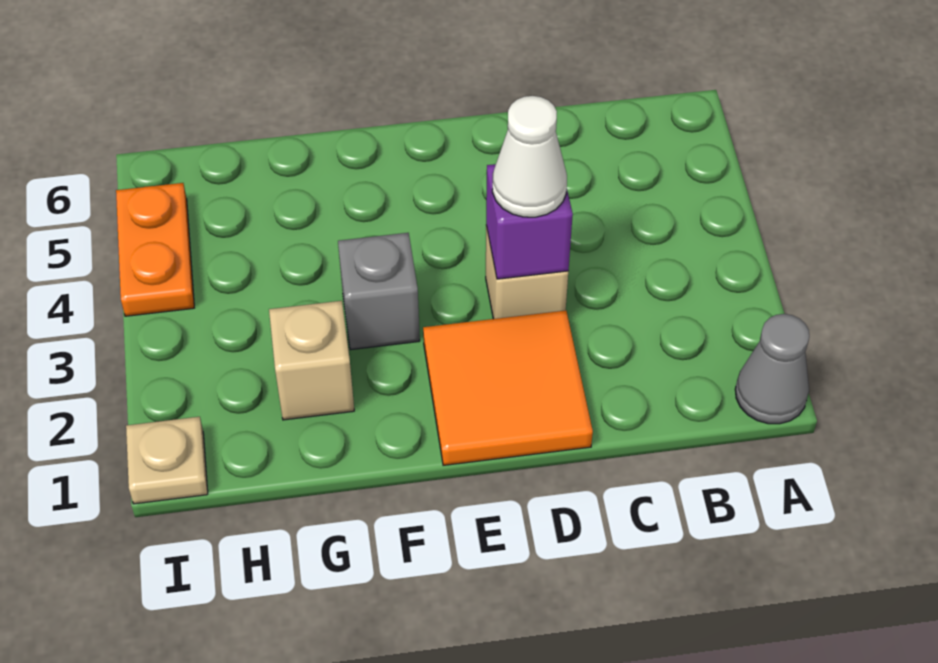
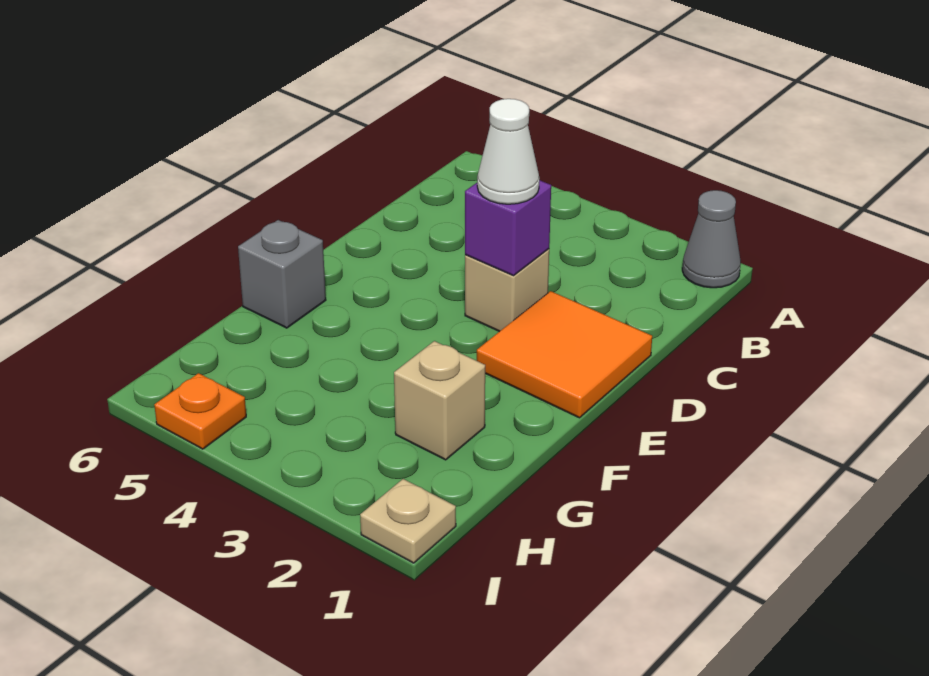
grey 1x1 brick [338,233,420,350] -> grey 1x1 brick moved to [238,220,326,328]
orange 1x2 plate [116,183,194,316] -> orange 1x1 plate [154,373,246,449]

